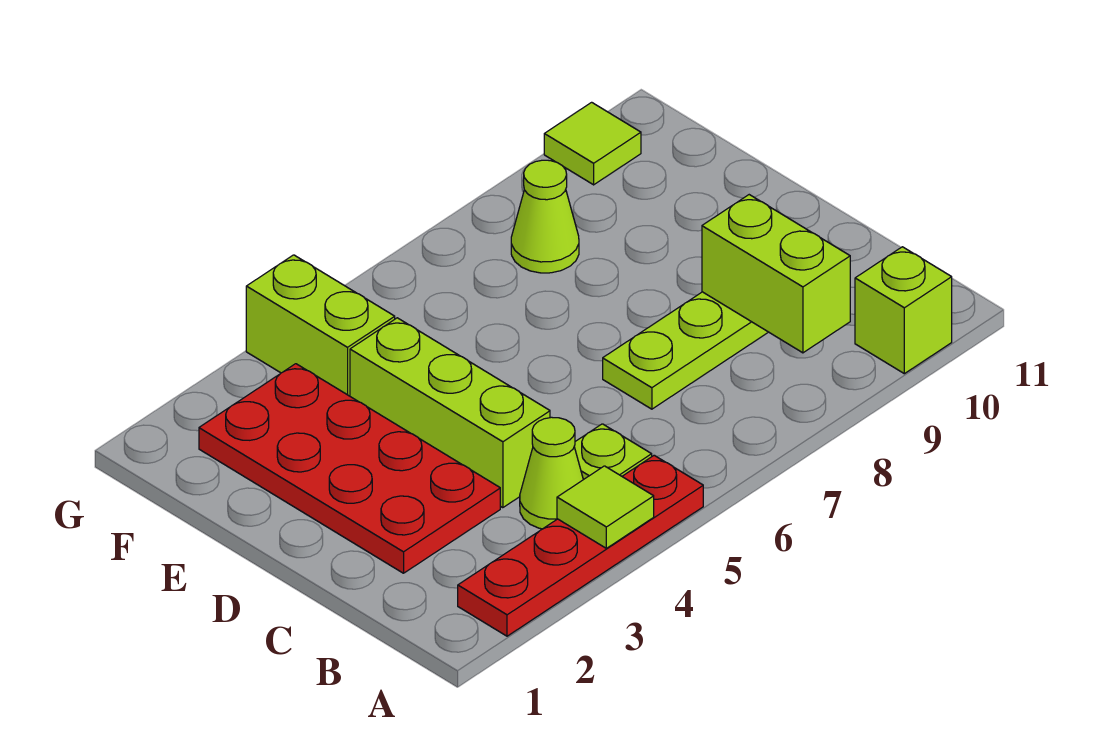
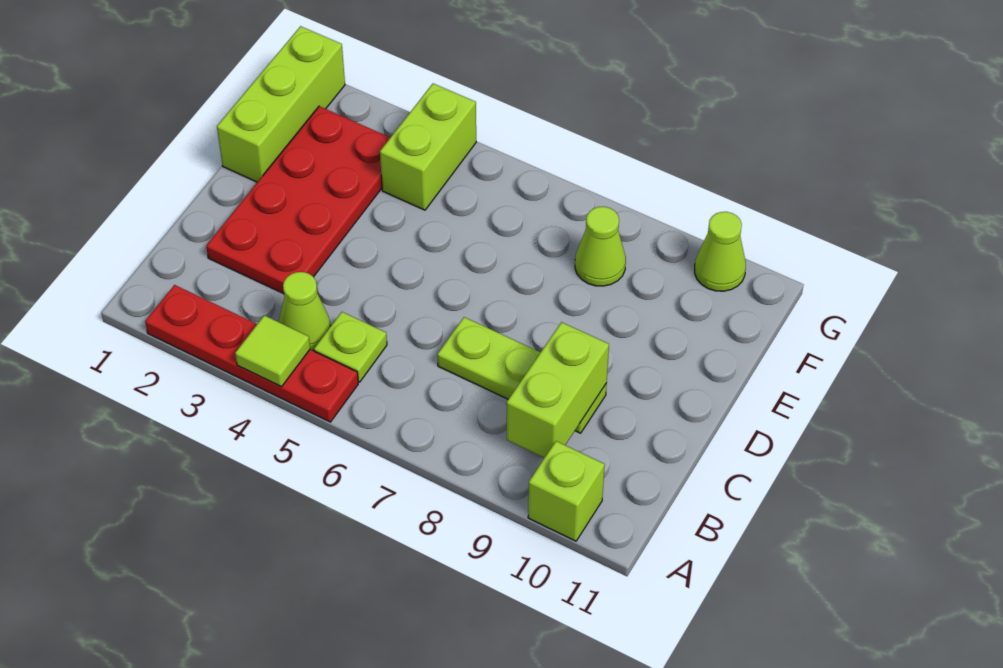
lime 1x3 brick [350,318,550,508] -> lime 1x3 brick moved to [217,26,345,182]
lime 1x1 tile [544,102,641,185] -> lime 1x1 cone [695,212,746,291]

